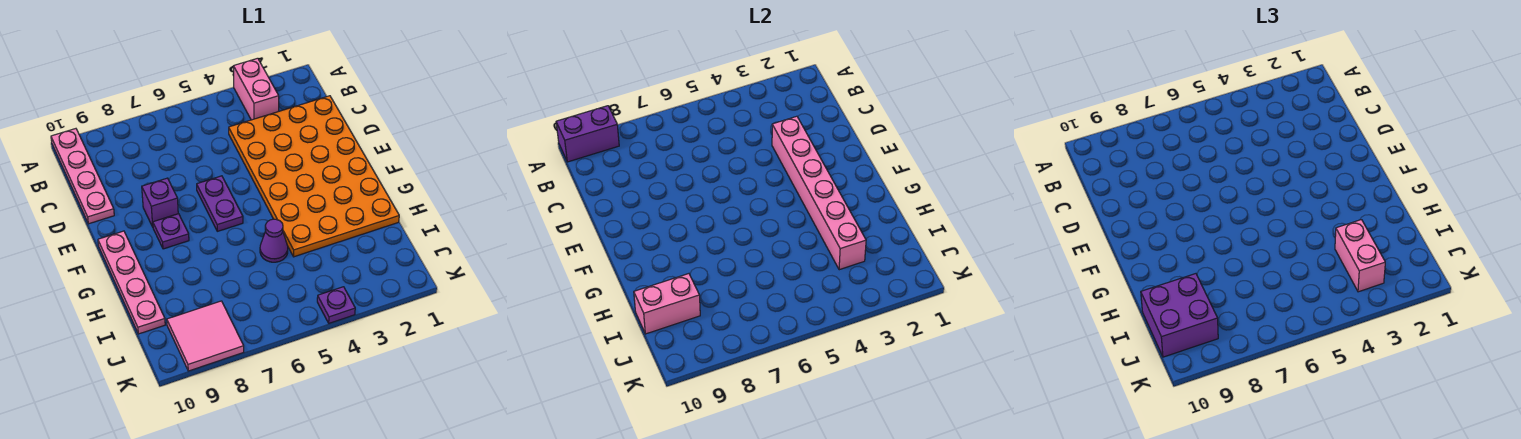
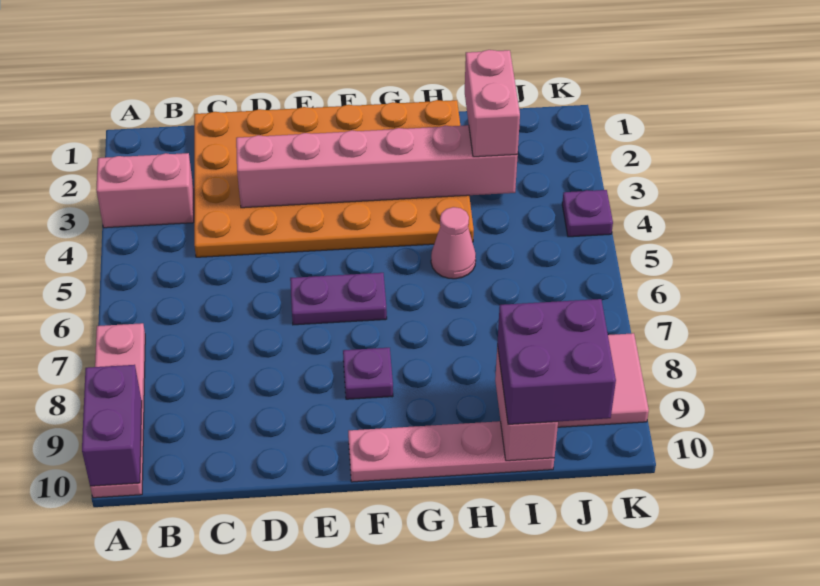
pink 1x4 plate [51,129,114,224] -> pink 1x4 plate turned to [90,323,145,498]
purple 1x1 brick [142,178,178,227] -> none
purple 1x1 cone [260,219,288,262] -> pink 1x1 cone [431,207,476,279]
pink 1x2 brick [1335,220,1385,292] -> pink 1x2 brick turned to [465,50,520,157]

